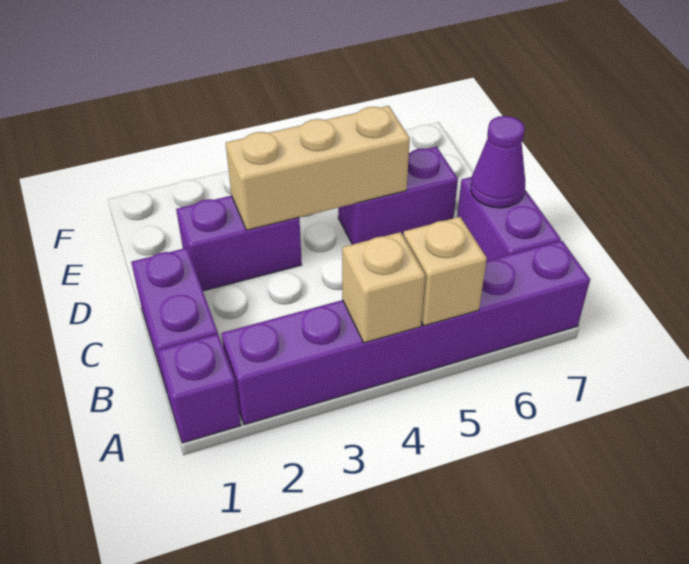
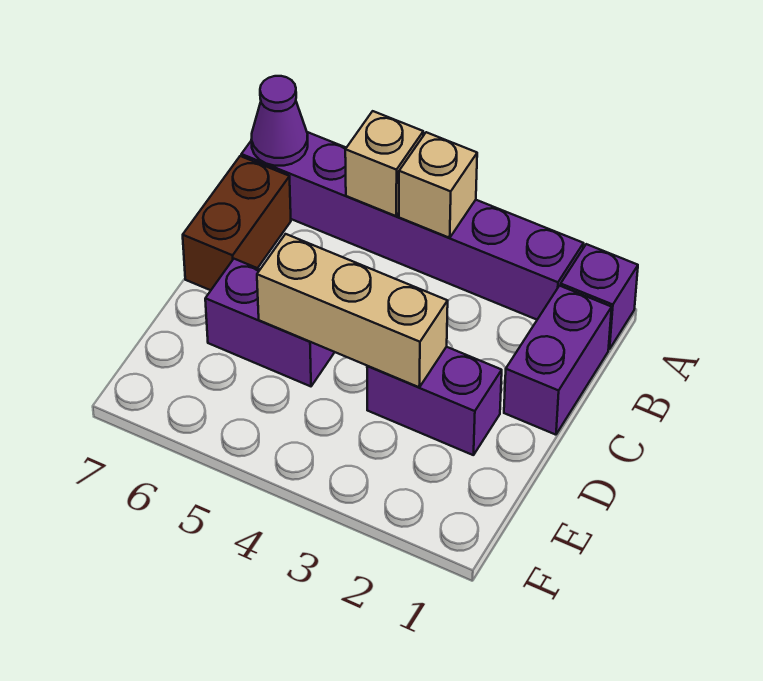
purple 1x2 brick [457,177,561,261] -> brown 1x2 brick [183,156,291,290]
purple 1x1 cone [471,116,525,208] -> purple 1x1 cone moved to [251,76,308,166]

